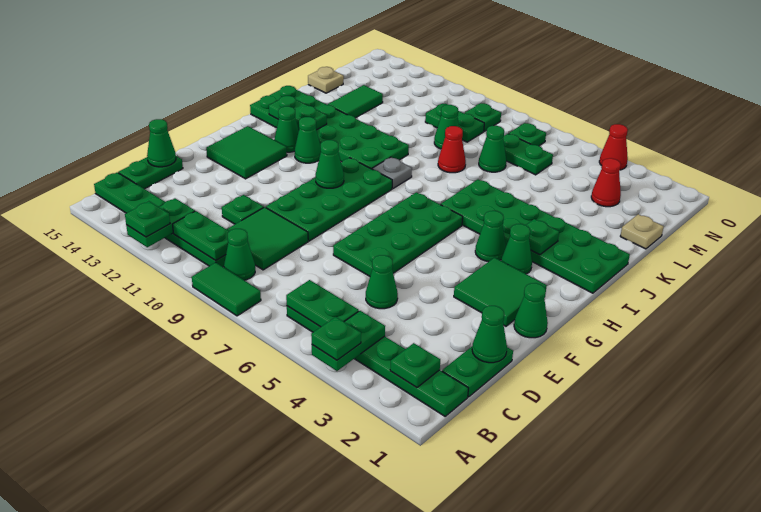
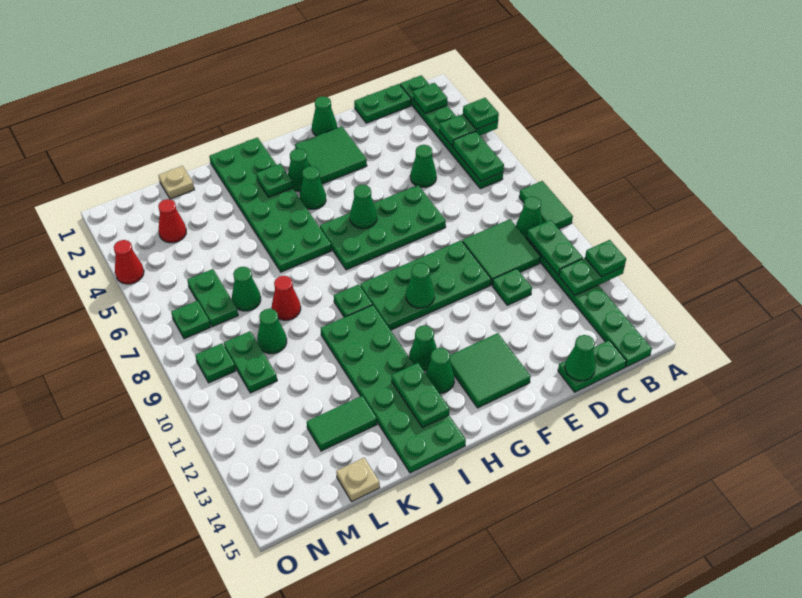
green 1x1 cone [472,306,507,363] -> green 1x1 cone moved to [350,185,377,229]
grey 1x1 plate [372,157,412,189] -> green 1x1 plate [334,284,372,317]

